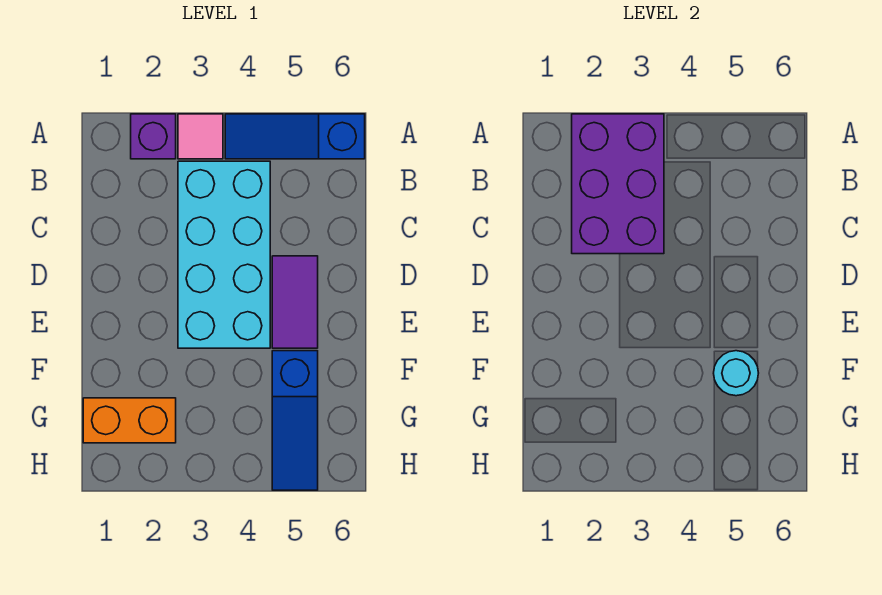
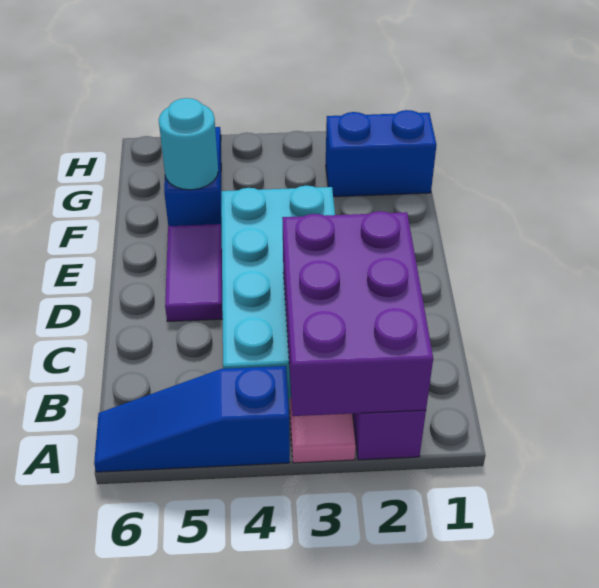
blue 1x3 slope [225,114,365,159] -> blue 1x3 slope turned to [94,366,290,472]
orange 1x2 brick [83,398,176,443] -> blue 1x2 brick [326,110,436,197]

